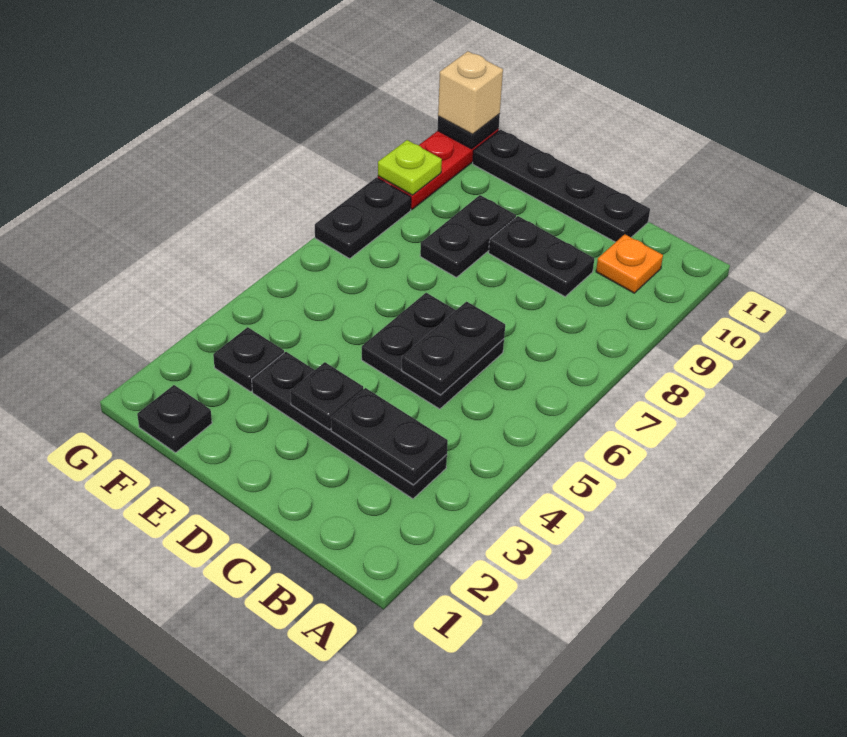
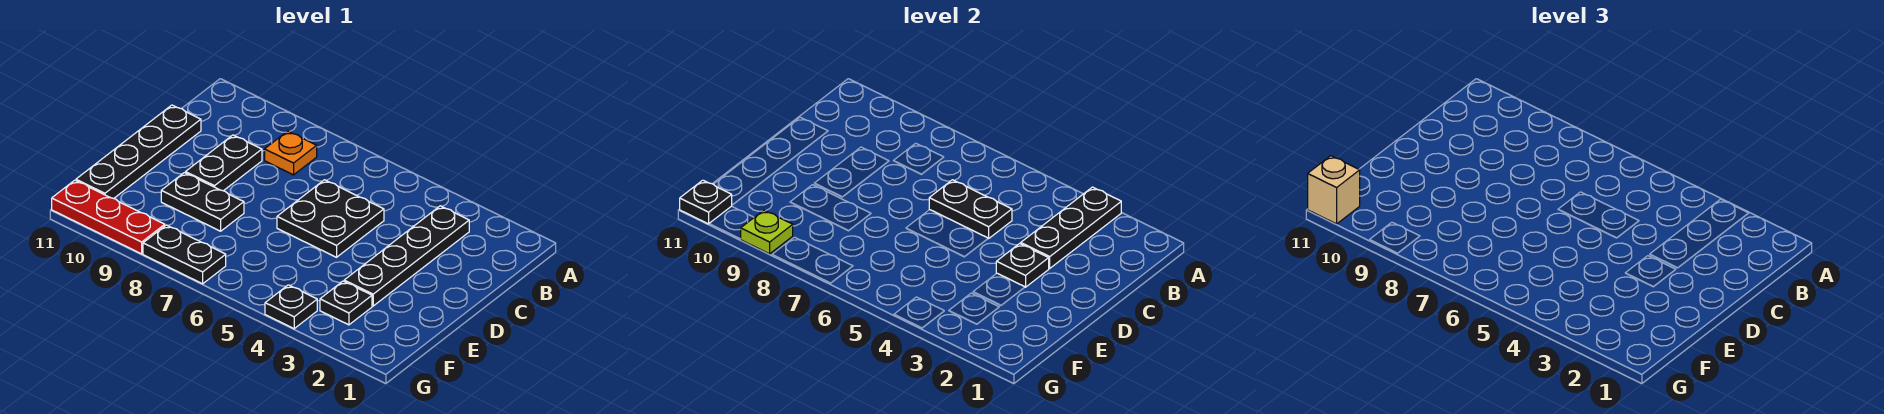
black 1x2 plate [331,388,448,485] -> black 1x3 plate [1021,187,1121,268]
orange 1x1 plate [596,234,663,293] -> orange 1x1 plate moved to [265,131,317,175]
black 1x1 plate [137,385,212,453] -> black 1x1 plate moved to [265,285,317,329]

